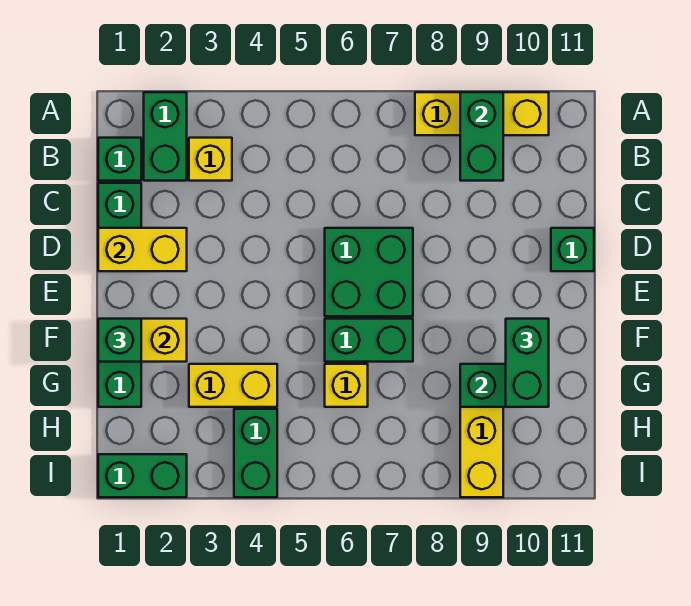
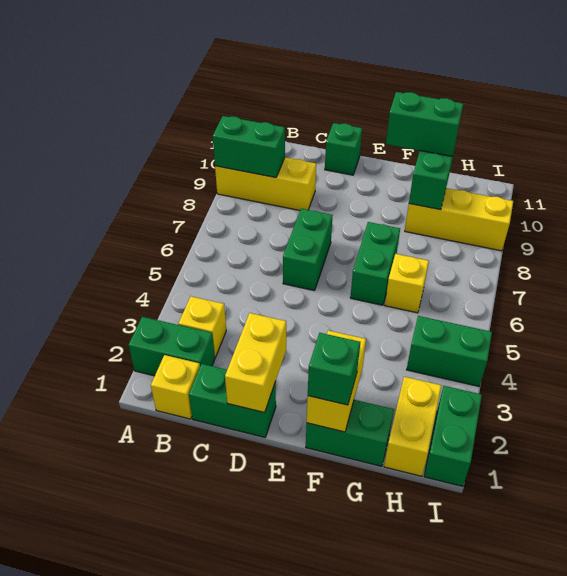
yellow 1x3 brick [415,92,549,135] -> yellow 1x3 brick turned to [215,158,316,210]
green 1x1 brick [98,138,141,181] -> yellow 1x1 brick [151,355,200,419]
green 2x2 brick [325,228,413,316] -> green 1x2 brick [283,209,333,291]
yellow 1x2 brick [189,364,277,407] -> yellow 1x2 brick moved to [384,377,441,476]

